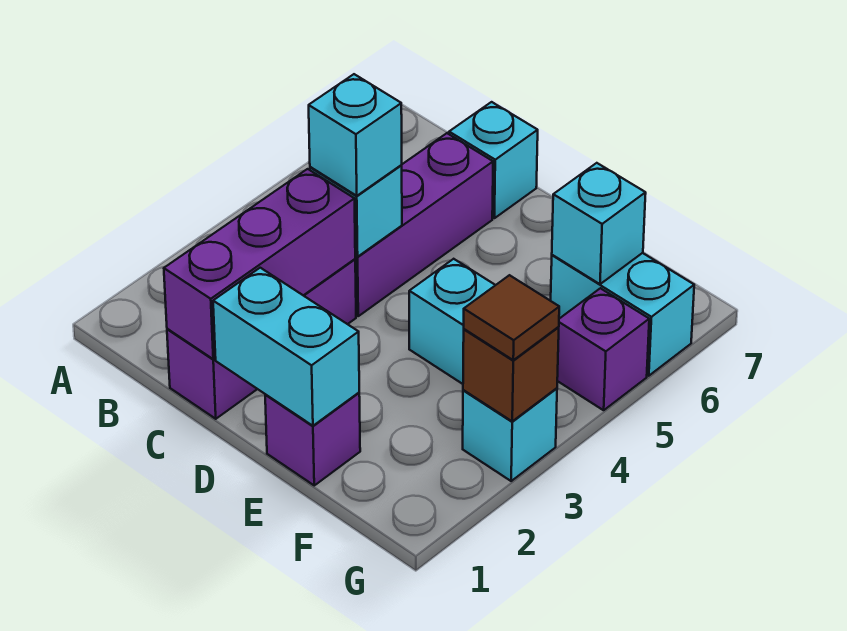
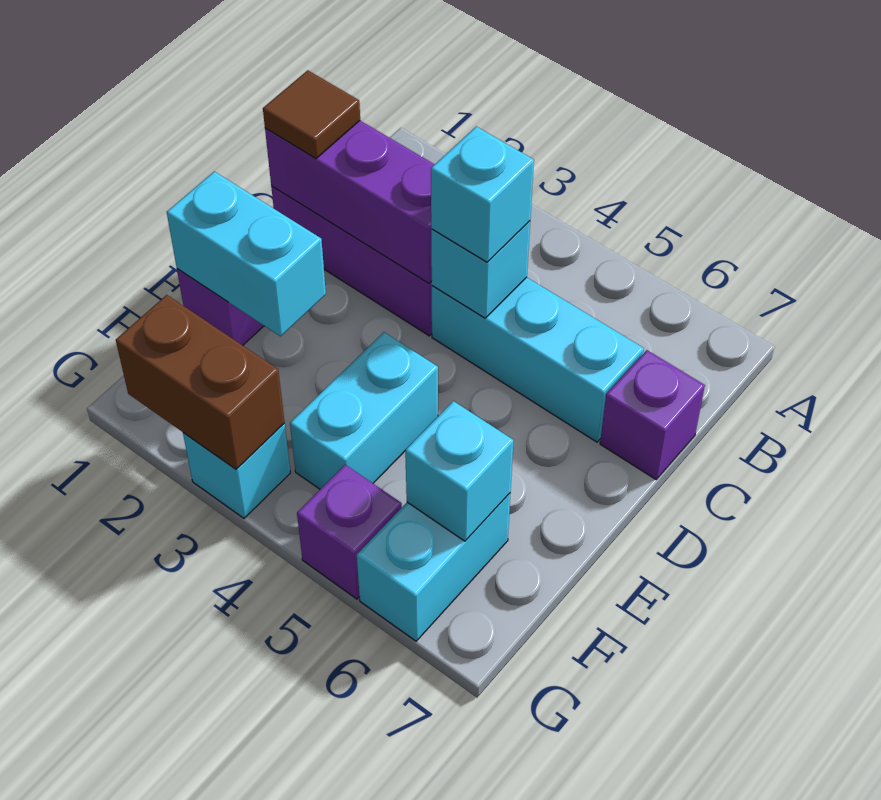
purple 1x3 brick [355,133,493,316] -> cyan 1x3 brick [432,277,644,442]
cyan 1x1 brick [449,102,538,218] -> purple 1x1 brick [600,350,705,479]
cyan 1x2 brick [213,268,359,426] -> cyan 1x2 brick turned to [167,172,326,336]
brown 1x1 brick [463,327,559,421] -> brown 1x2 brick [116,295,285,469]
brown 1x1 tile [464,275,559,360] -> brown 1x1 tile moved to [263,70,360,159]

